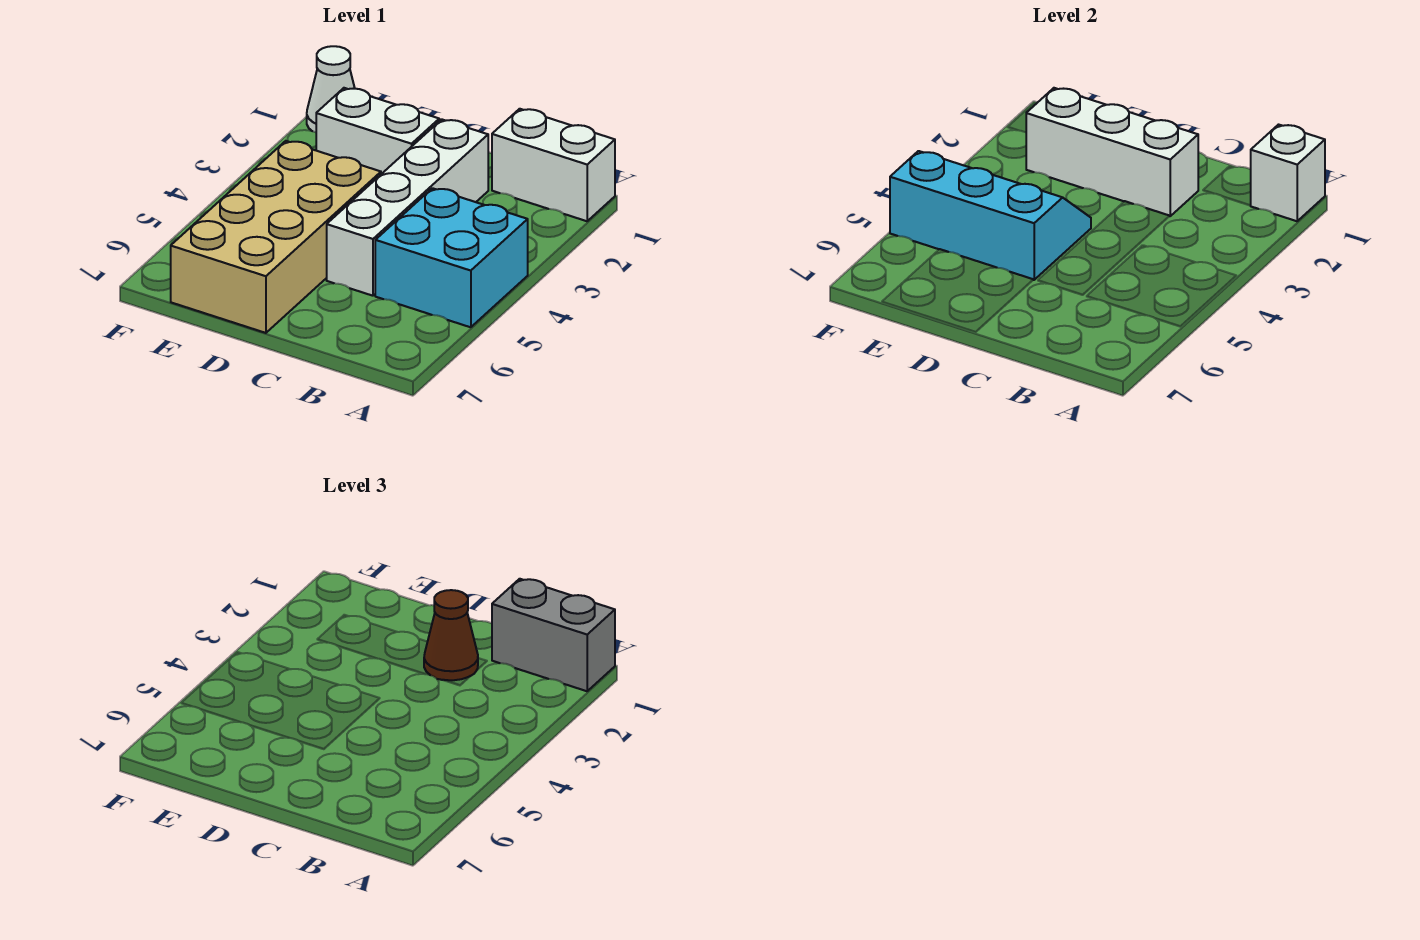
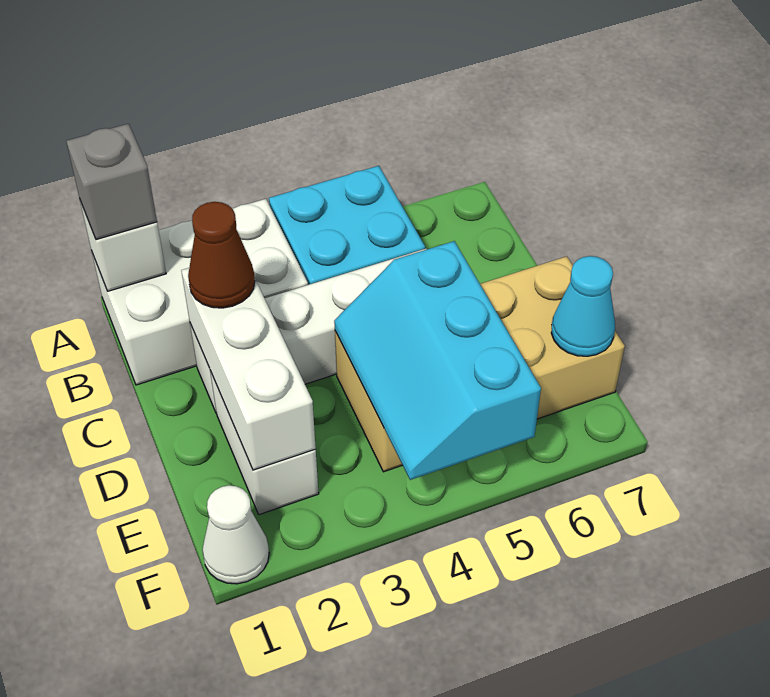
white 1x2 brick [492,109,615,221] -> white 2x3 brick [92,199,308,385]
grey 1x2 brick [492,579,615,691] -> grey 1x1 brick [66,124,157,240]
none -> cyan 1x1 cone [551,256,615,356]

